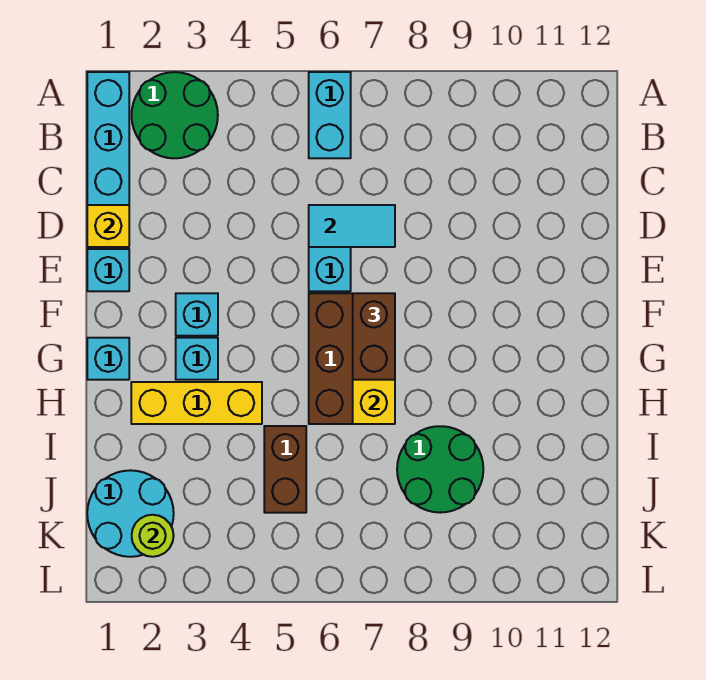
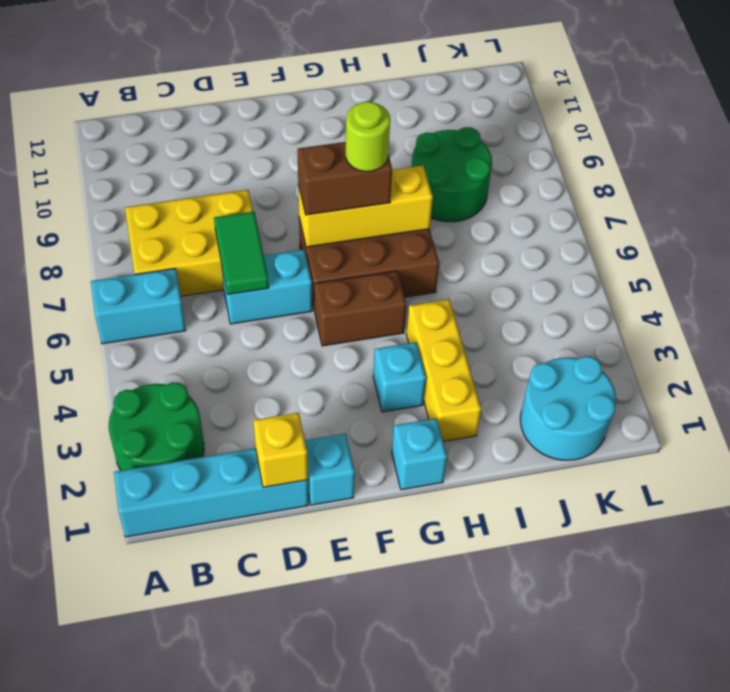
none -> yellow 2x3 brick [125,190,253,296]
cyan 1x2 tile [309,205,395,247] -> green 1x2 tile [214,212,269,295]
cyan 1x1 brick [176,293,218,336] -> none
brown 1x2 brick [264,426,306,513] -> brown 1x2 brick moved to [314,271,406,346]
lime 1x1 round brick [132,515,174,557] -> lime 1x1 round brick moved to [346,102,390,172]

